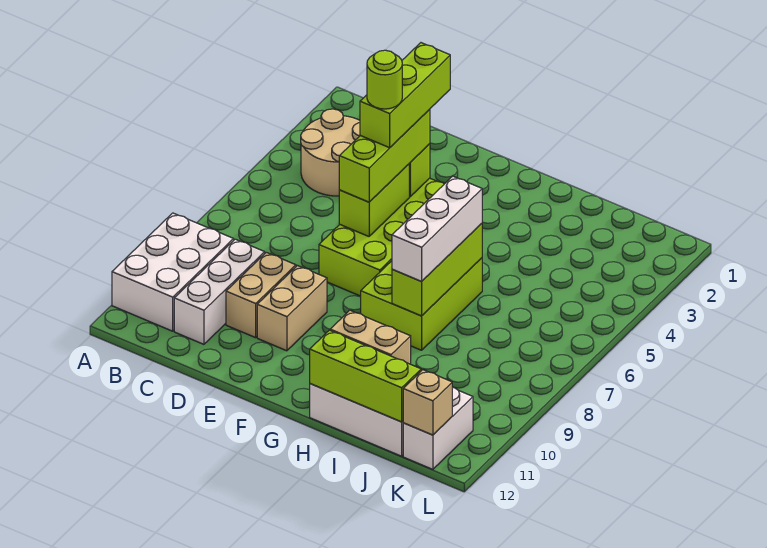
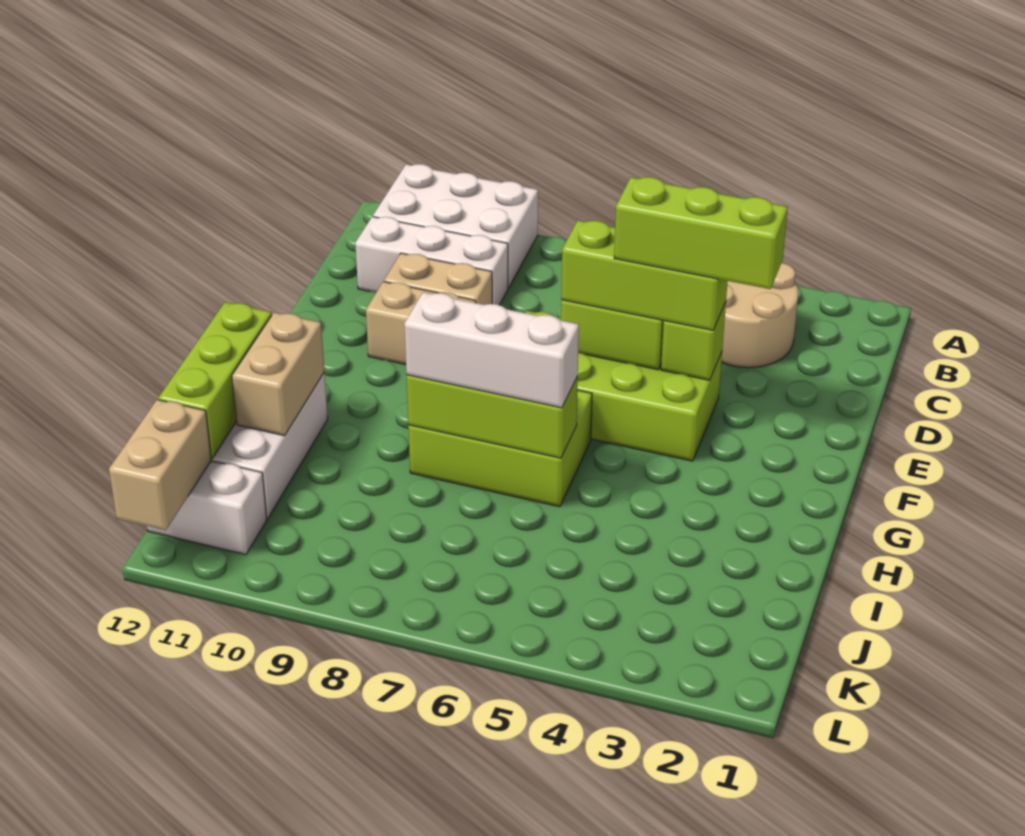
lime 1x1 round brick [367,50,402,109] -> none
tan 1x1 brick [403,370,452,435] -> tan 1x2 brick [109,400,211,531]

